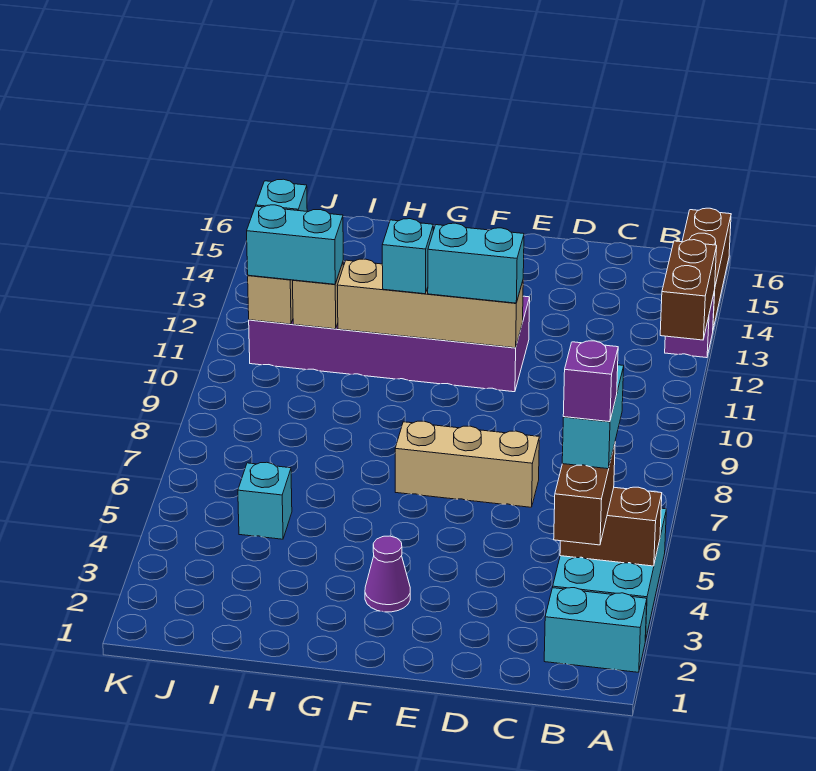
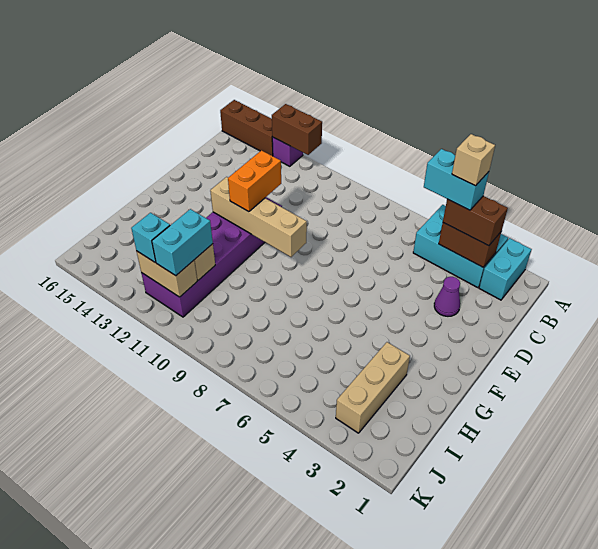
brown 1x2 brick [560,487,662,566] -> brown 1x2 brick turned to [439,223,501,267]
purple 1x1 brick [563,341,618,422] -> tan 1x1 brick [452,134,495,186]
tan 1x3 brick [395,421,539,507] -> tan 1x3 brick moved to [336,342,410,433]
tan 1x4 brick [337,259,523,348] -> tan 1x4 brick turned to [210,177,307,257]
cyan 1x2 brick [428,223,524,303] -> orange 1x2 brick [228,150,281,212]
purple 1x1 cone [365,536,410,612] -> purple 1x1 cone moved to [434,277,460,316]
cyan 1x1 brick [382,219,433,294] -> none
cyan 1x1 brick [238,462,292,539] -> none

